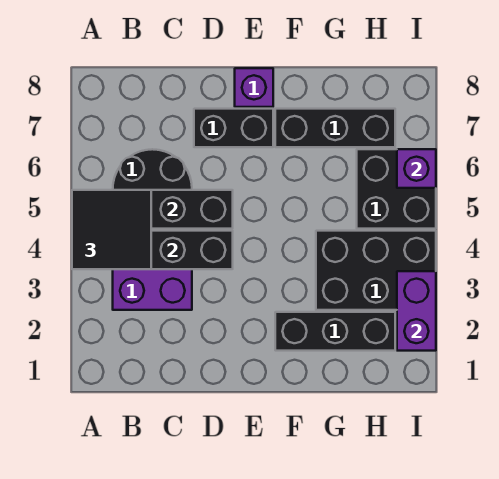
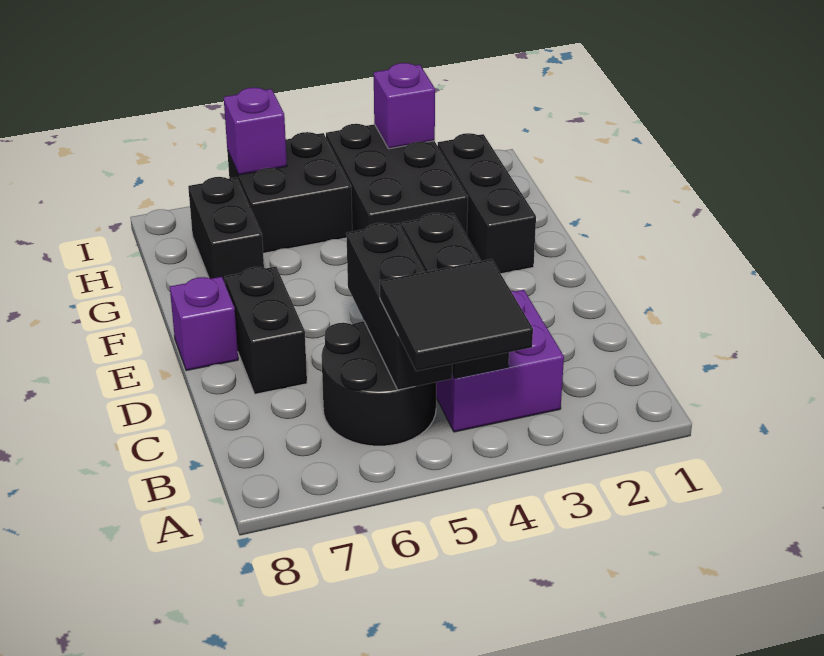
black 1x3 brick [275,109,395,147] -> black 1x2 brick [188,177,264,283]
purple 1x2 brick [397,271,436,351] -> purple 1x1 brick [374,63,435,149]

